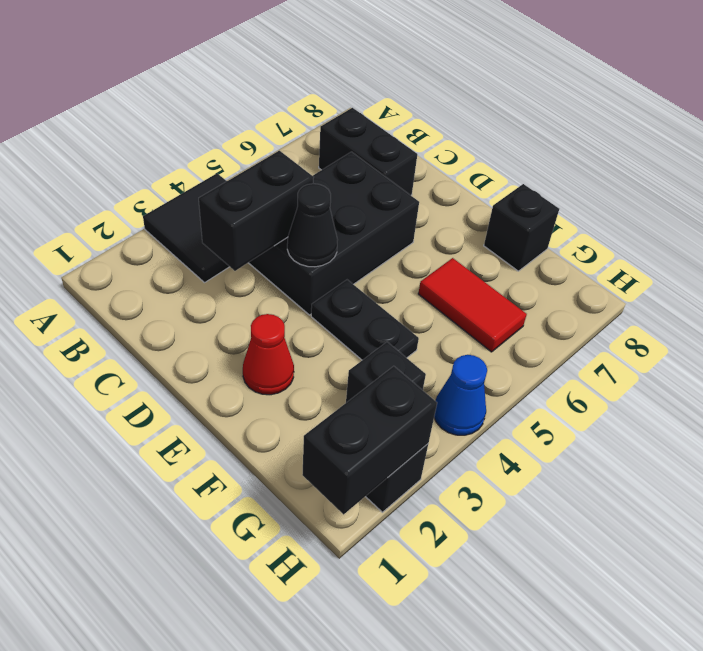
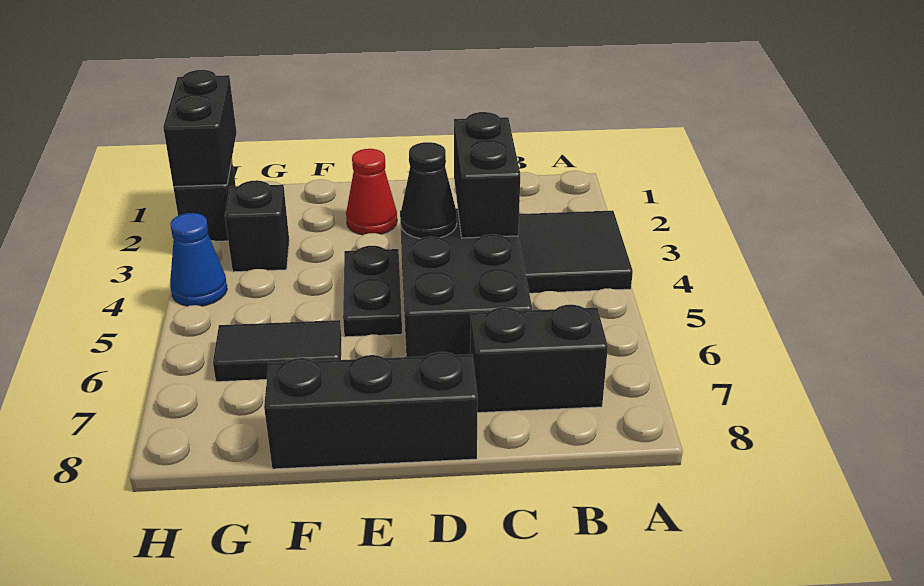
black 1x2 plate [311,280,419,360] -> black 1x2 plate turned to [343,246,402,337]
red 1x2 tile [418,258,527,352] -> black 1x2 tile [213,320,342,382]
black 1x1 brick [484,184,559,271] -> black 1x3 brick [264,352,478,469]

